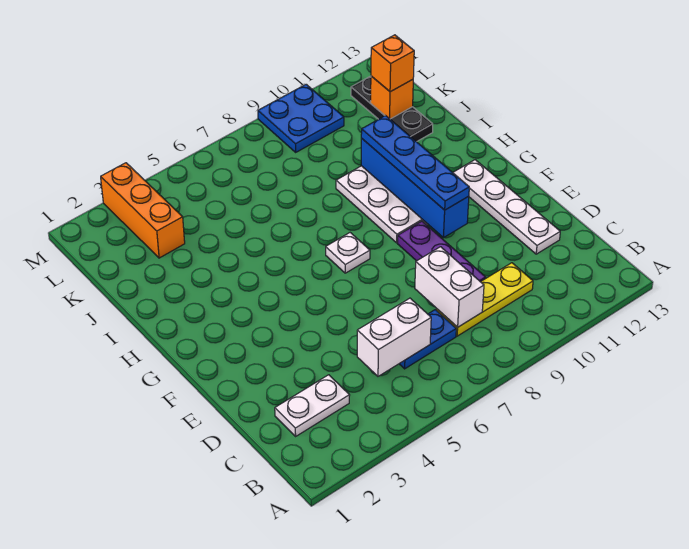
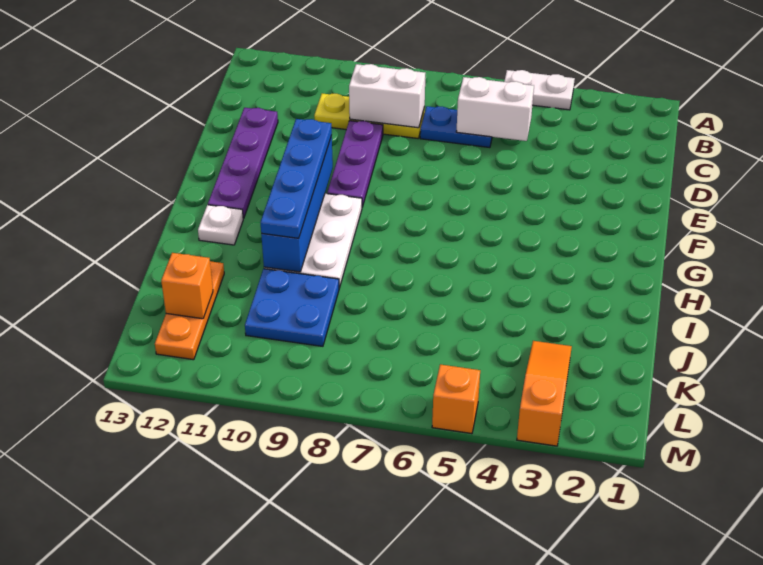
white 1x2 plate [275,375,350,436] -> white 1x2 plate moved to [504,70,575,110]
white 1x2 brick [415,247,484,327] -> white 1x2 brick turned to [349,64,425,128]
white 1x4 plate [453,160,560,254] -> purple 1x4 plate [208,108,278,218]
white 1x1 plate [326,233,370,273] -> white 1x1 plate moved to [198,205,244,245]
black 1x3 plate [351,76,433,142] -> orange 1x3 plate [155,261,224,360]
orange 1x3 brick [101,163,185,258] -> orange 1x3 slope [517,341,572,446]
orange 1x1 brick [371,35,414,92] -> orange 1x1 brick moved to [432,364,480,434]
blue 2x2 plate [258,84,344,152] -> blue 2x2 plate moved to [245,269,339,346]

